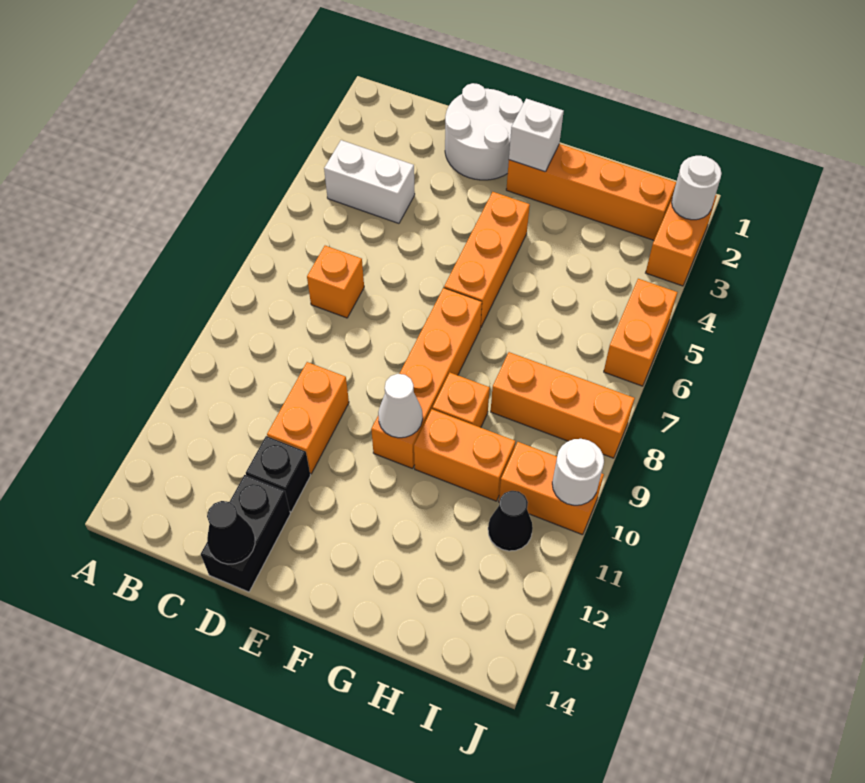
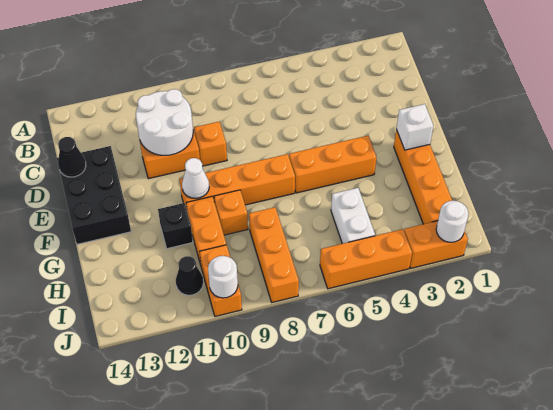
white 1x2 brick [324,140,415,223] -> white 1x2 brick moved to [331,188,375,244]
orange 1x1 brick [307,246,364,318] -> orange 1x1 brick moved to [194,122,227,166]
white 2x2 round brick [445,83,523,180] -> white 2x2 round brick moved to [136,89,193,155]
black 1x1 brick [246,436,310,512] -> black 1x1 brick moved to [158,203,193,249]
black 1x2 brick [201,475,290,592] -> black 2x3 brick [57,146,131,244]
orange 1x2 brick [604,279,678,386] -> orange 1x3 brick [320,229,412,289]

